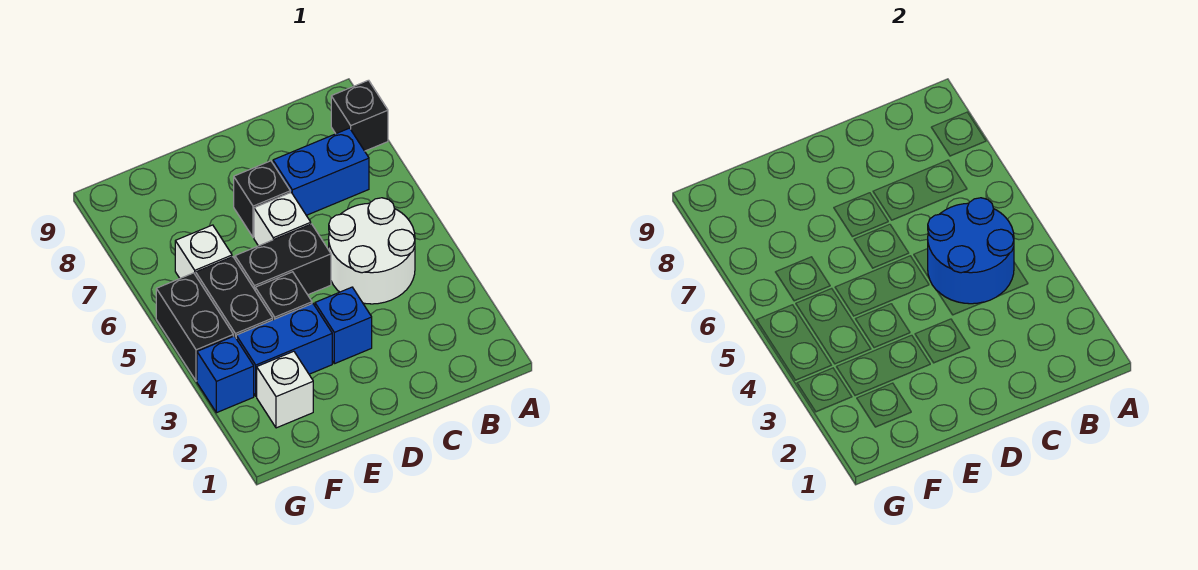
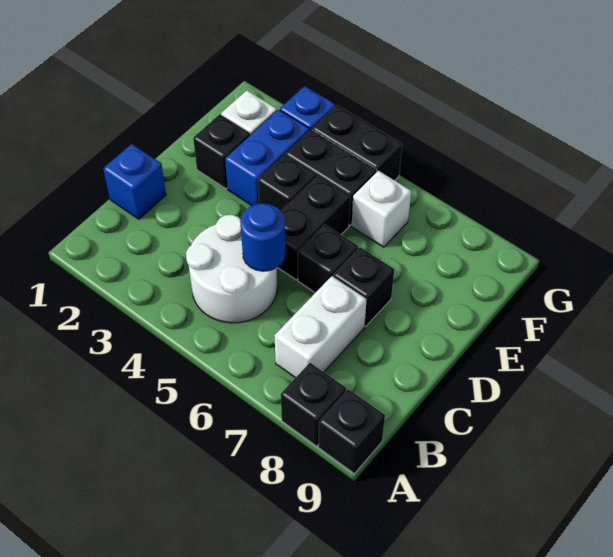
none -> black 1x1 brick [318,389,385,474]
blue 2x2 round brick [928,198,1014,304] -> blue 1x1 round brick [240,203,286,271]
blue 1x2 brick [273,128,369,215] -> white 1x2 brick [274,276,367,378]
blue 1x1 brick [315,287,372,364] -> blue 1x1 brick moved to [103,144,166,219]
white 1x1 brick [254,193,311,246] -> black 1x1 brick [298,224,358,293]
none -> black 1x1 brick [193,114,250,189]

